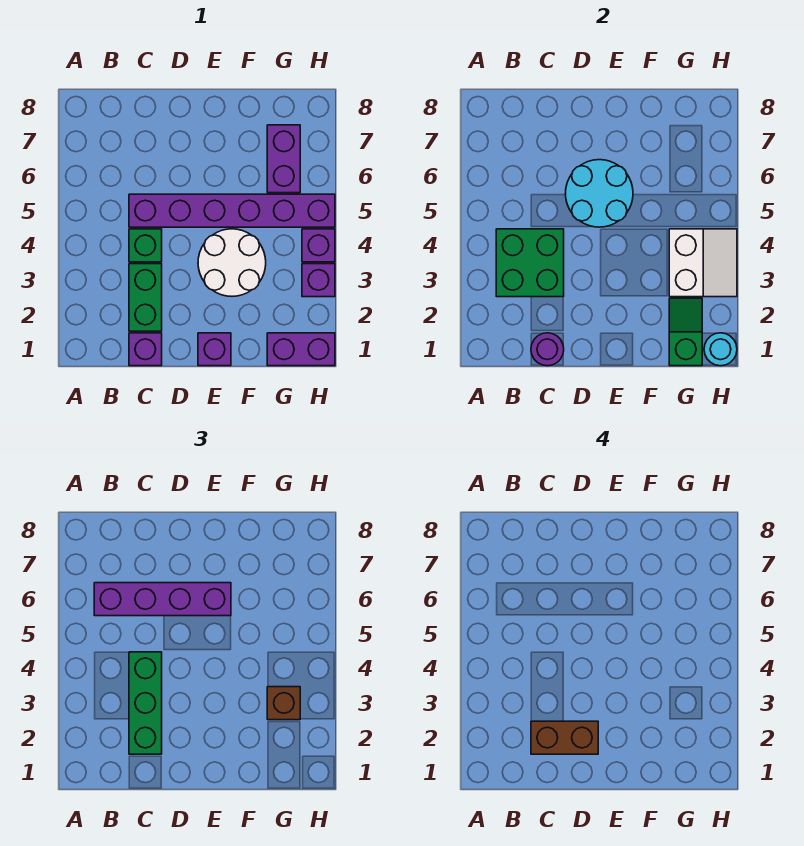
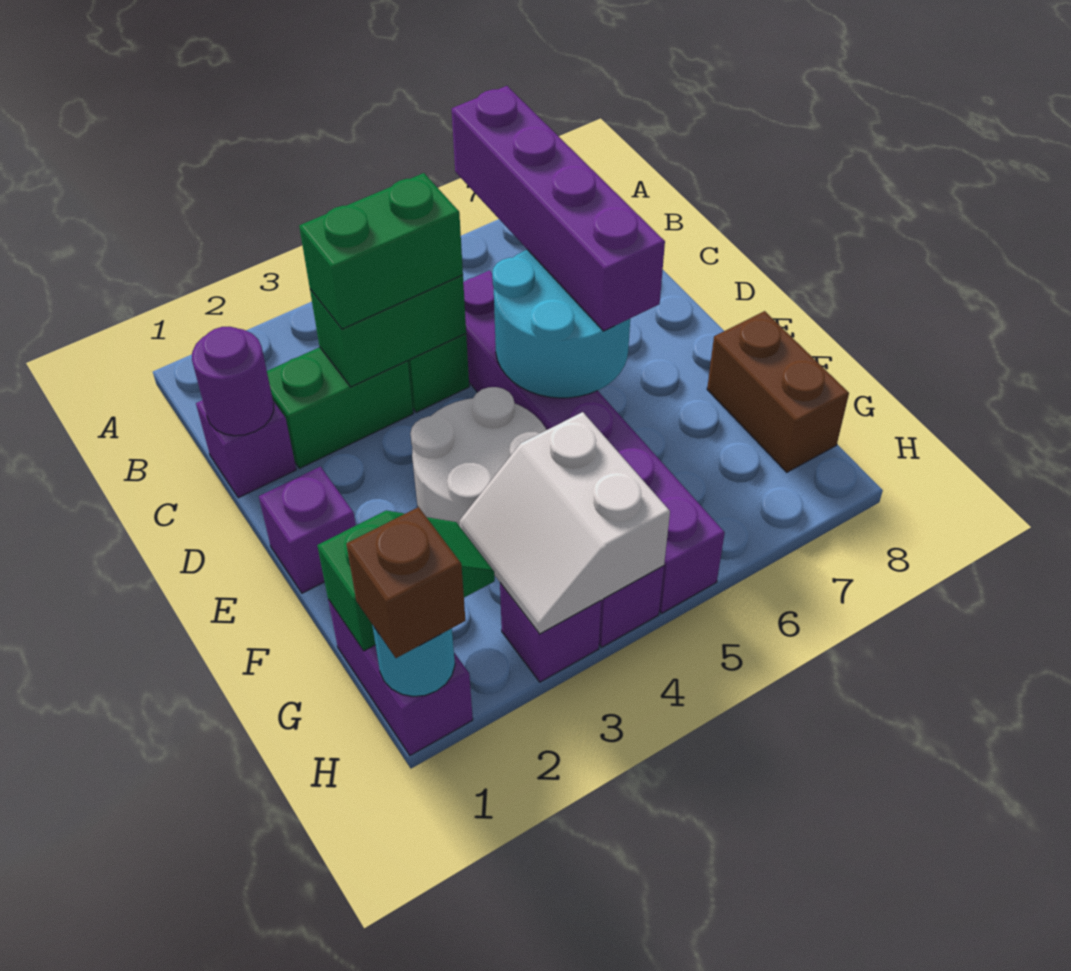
green 2x2 brick [496,229,564,297] -> green 1x2 brick [310,275,466,387]
green 1x3 brick [129,652,162,754] -> green 1x2 brick [299,173,463,329]
brown 1x2 brick [531,721,598,754] -> brown 1x2 brick moved to [707,311,849,472]
white 2x2 slope [669,229,737,297] -> white 2x2 slope turned to [459,412,670,634]
brown 1x1 brick [267,687,300,720] -> brown 1x1 brick moved to [347,507,465,658]
purple 1x2 brick [267,125,300,193] -> none

